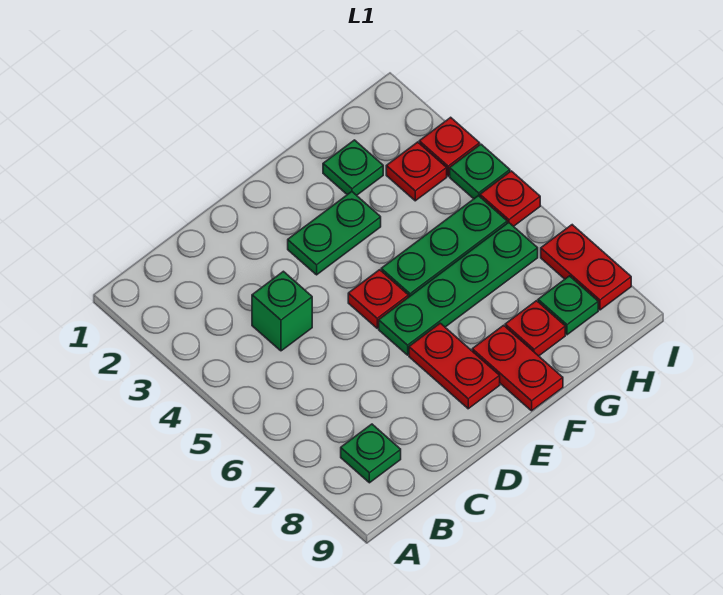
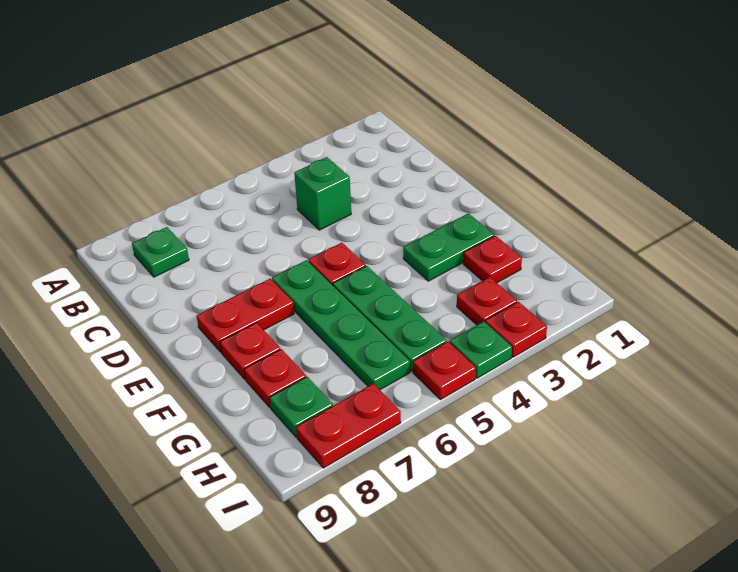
green 1x2 plate [288,192,381,275] -> green 1x2 plate turned to [403,213,494,281]
red 1x2 plate [472,325,563,411] -> red 1x1 plate [220,323,280,379]
green 1x1 plate [323,140,383,195] -> red 1x1 plate [463,236,522,283]

